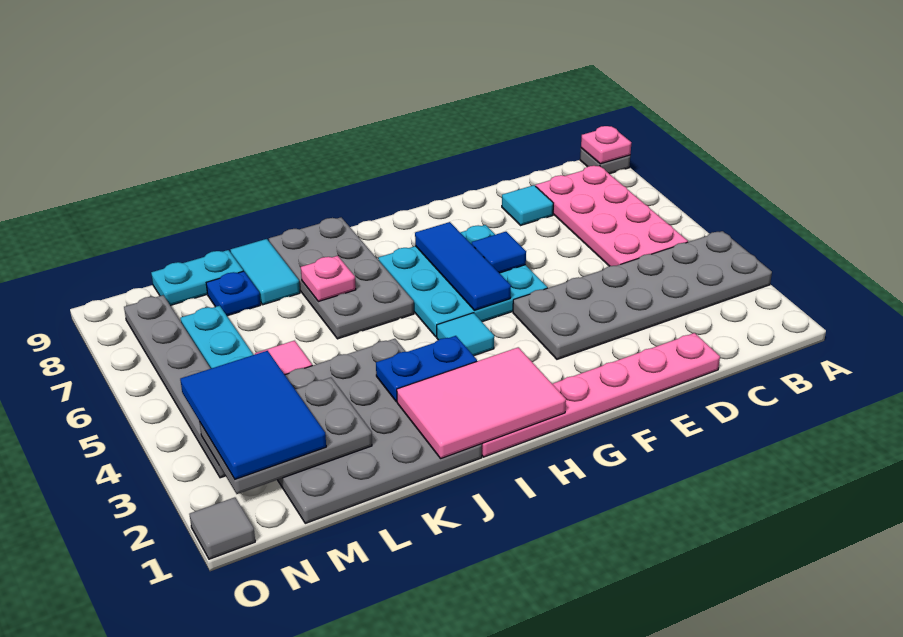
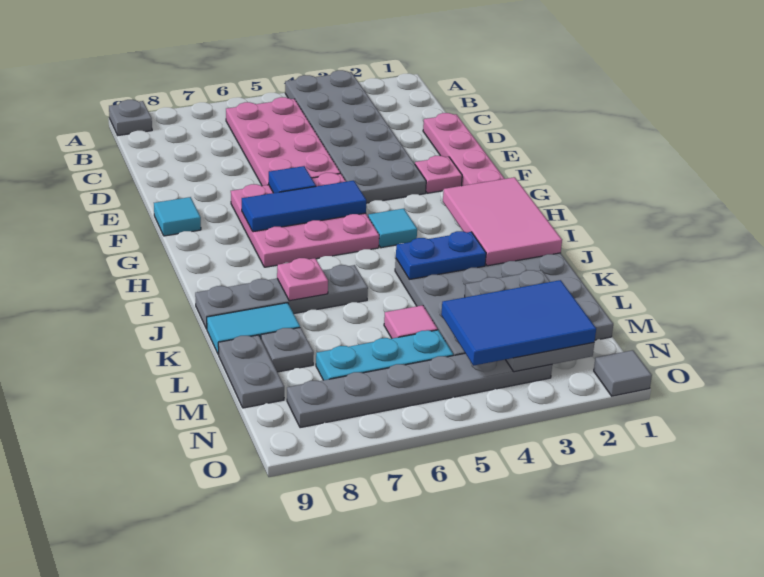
pink 1x1 plate [581,126,631,164] -> pink 1x1 plate moved to [415,156,462,193]
pink 2x4 plate [536,166,688,266] -> pink 2x4 plate turned to [226,97,340,186]
cyan 1x1 tile [502,185,553,225] -> cyan 1x1 tile moved to [154,197,201,236]
cyan 3x3 plate [378,225,547,337] -> pink 3x3 plate [231,173,379,267]
blue 1x2 plate [376,336,477,402] -> blue 1x2 plate turned to [396,231,486,279]
grey 2x4 plate [269,217,414,339] -> grey 1x4 plate [195,265,368,329]
blue 1x1 plate [206,271,261,316] -> grey 1x1 plate [261,327,314,372]
cyan 1x2 plate [151,250,243,306] -> grey 1x2 plate [218,335,284,408]

